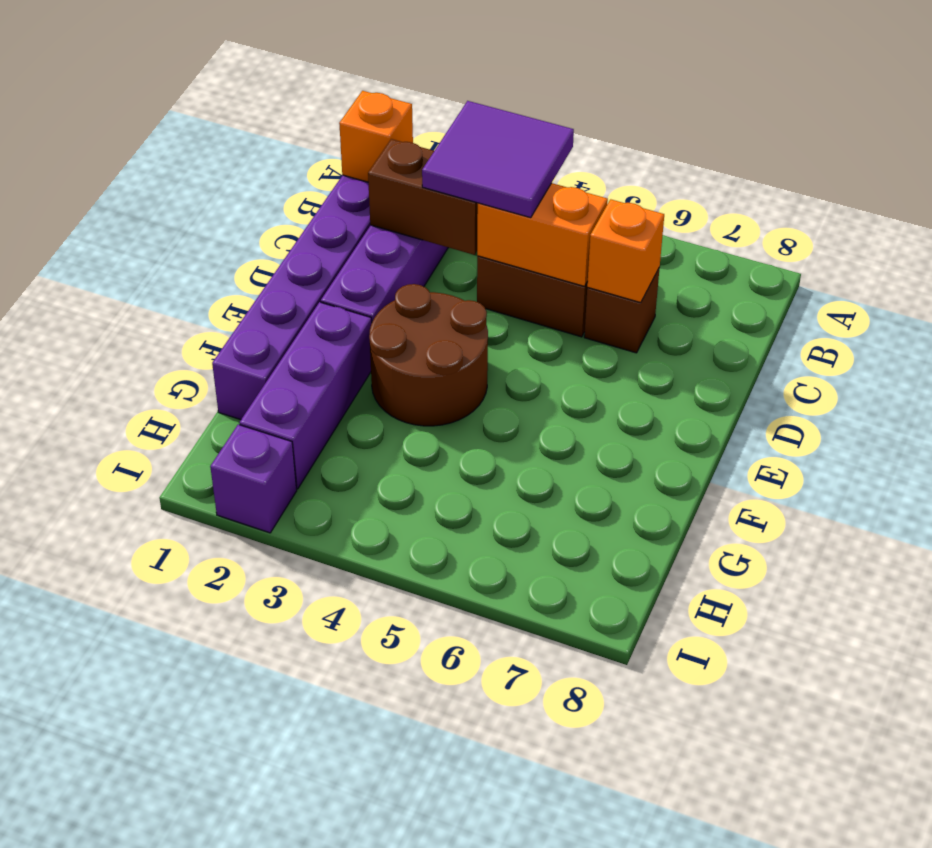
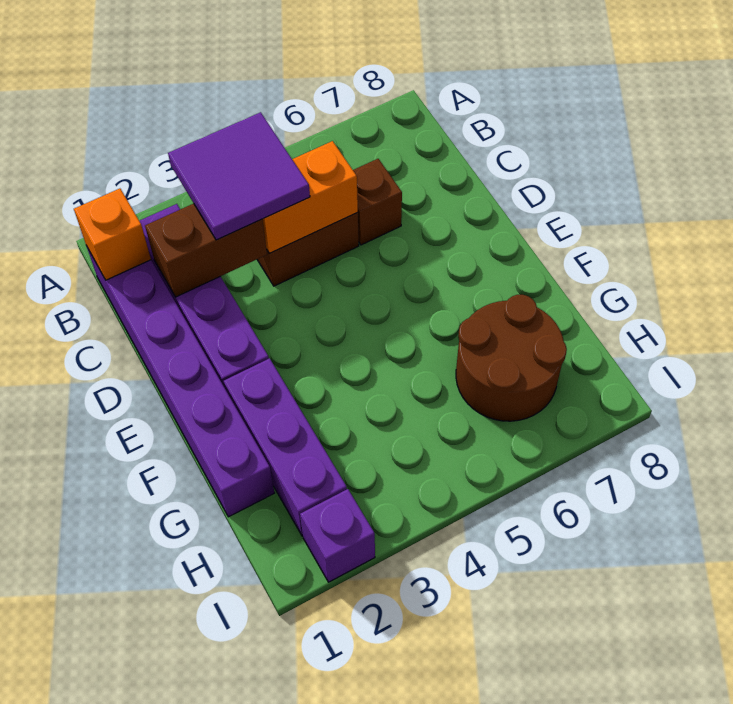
orange 1x1 brick [587,199,664,303] -> none
brown 2x2 round brick [369,284,488,426] -> brown 2x2 round brick moved to [456,295,567,421]

